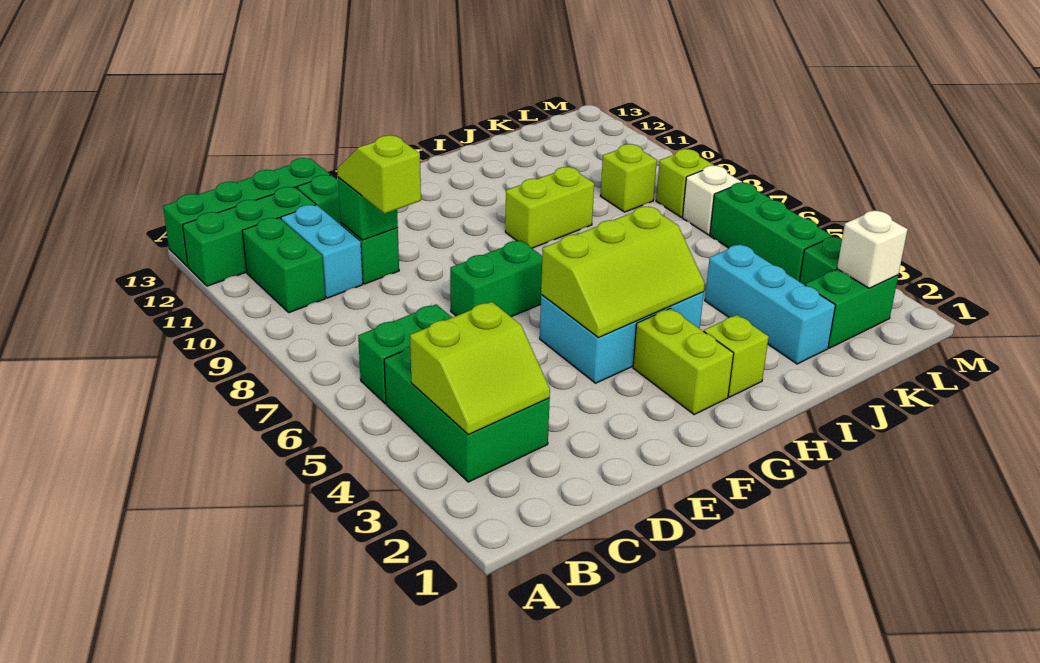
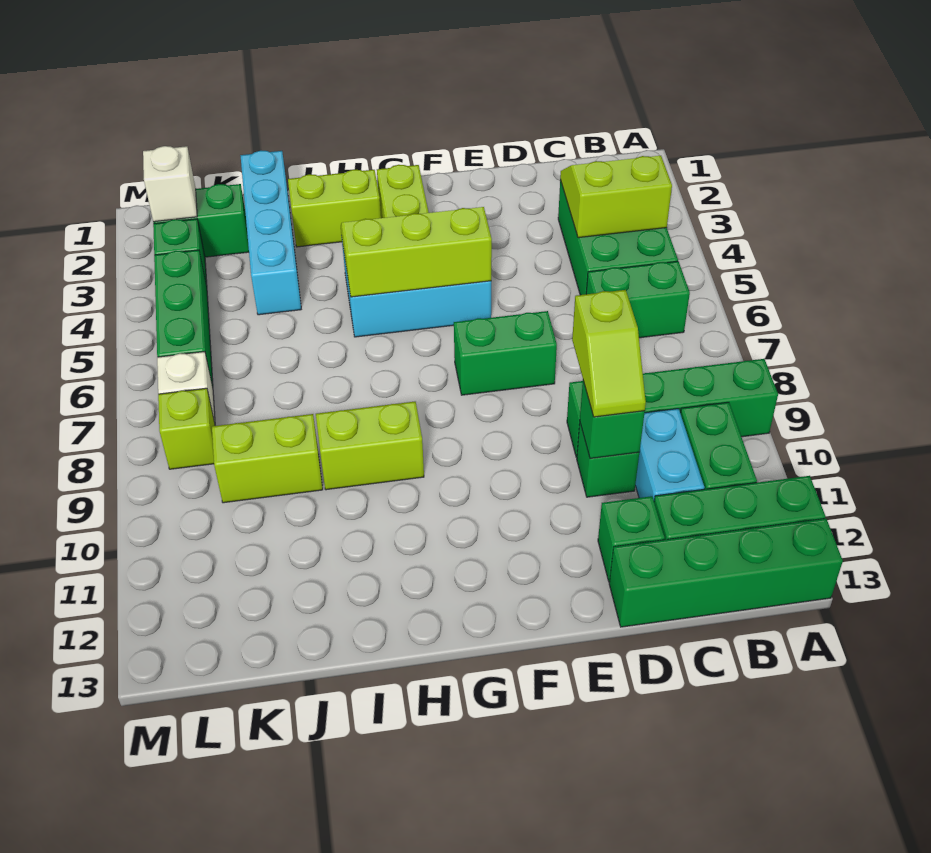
none -> green 1x4 brick [567,359,778,458]
lime 1x1 brick [704,315,769,397] -> lime 1x2 brick [288,170,381,247]
cyan 1x3 brick [705,244,835,364] -> cyan 1x4 brick [240,151,301,315]
lime 1x1 brick [601,144,657,212] -> lime 1x2 brick [212,414,323,503]

